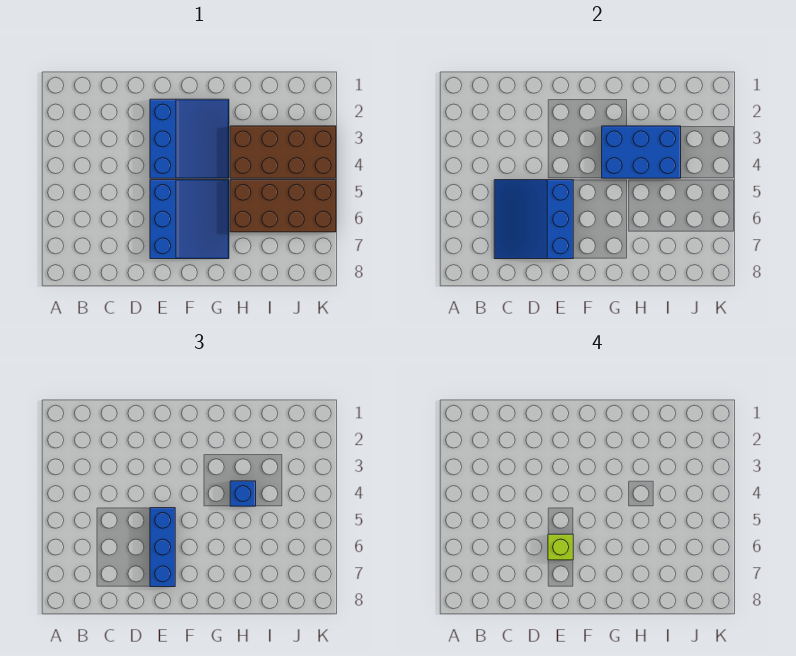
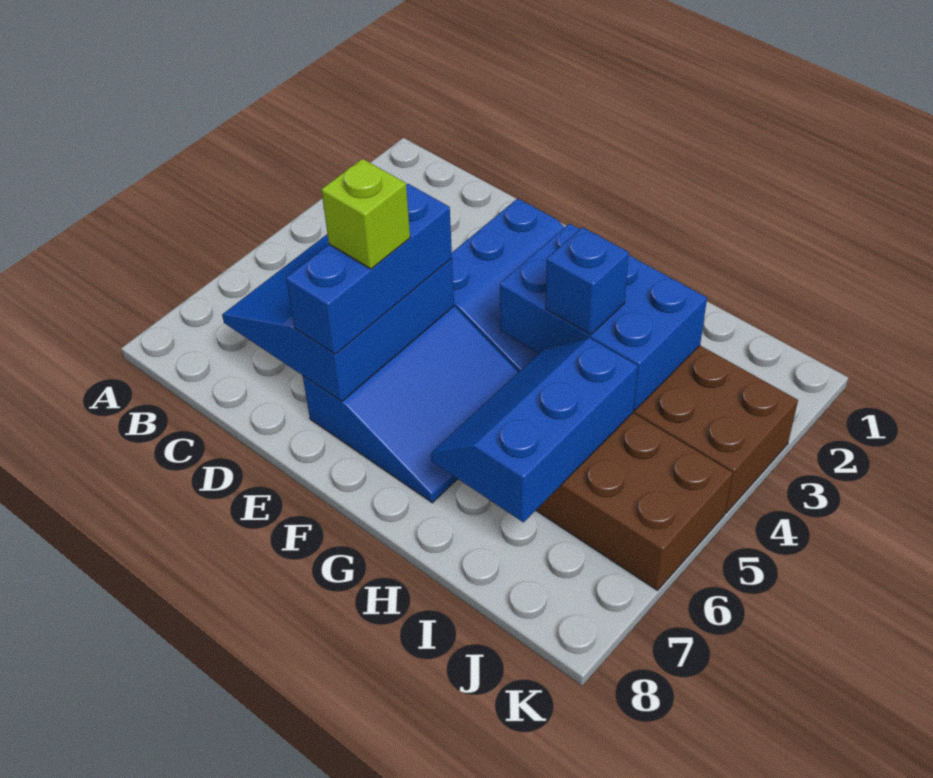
none -> blue 2x3 slope [431,338,638,522]

